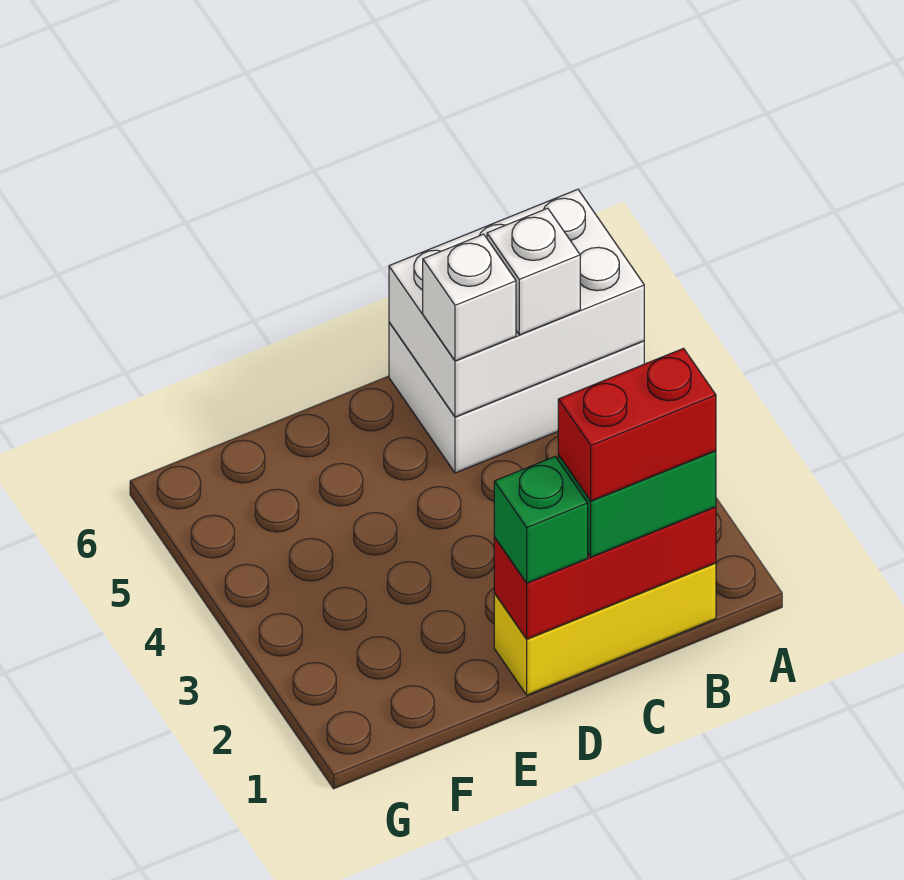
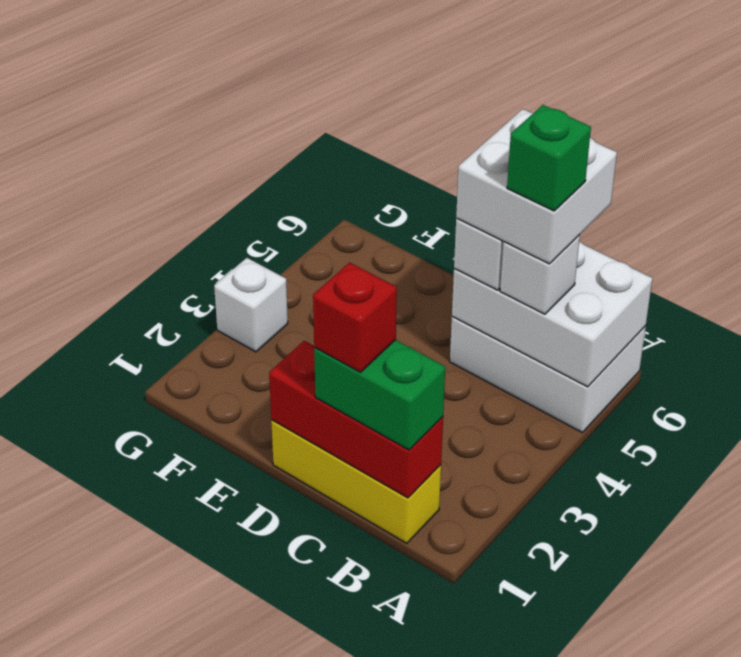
red 1x2 brick [558,348,716,501] -> red 1x1 brick [313,262,397,372]
none -> white 2x2 brick [456,109,617,264]
green 1x1 brick [494,457,588,583] -> green 1x1 brick moved to [507,105,591,211]
none -> white 1x1 brick [214,258,288,352]

